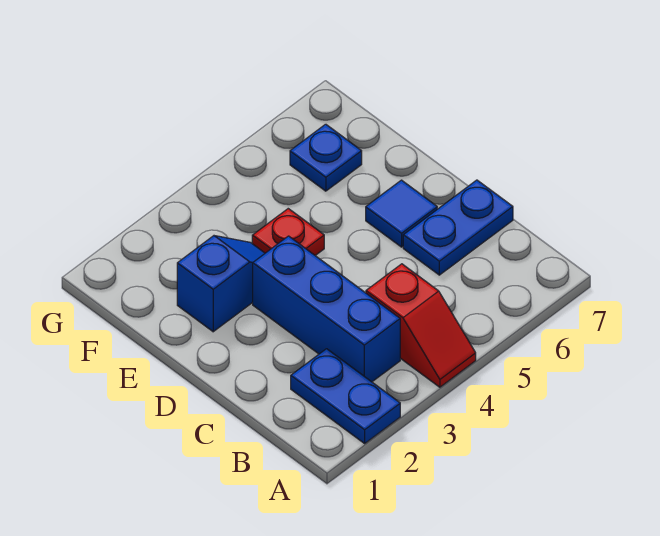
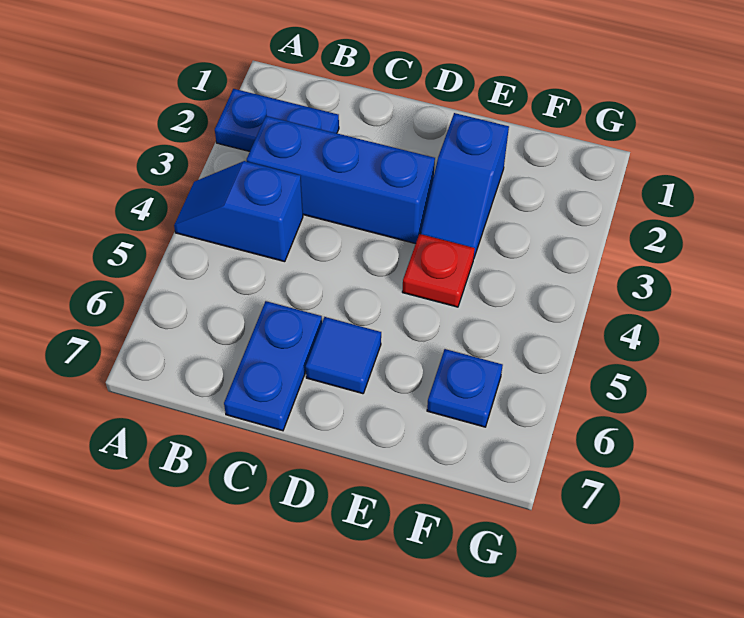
red 1x2 slope [366,264,476,387] -> blue 1x2 slope [174,161,303,262]

